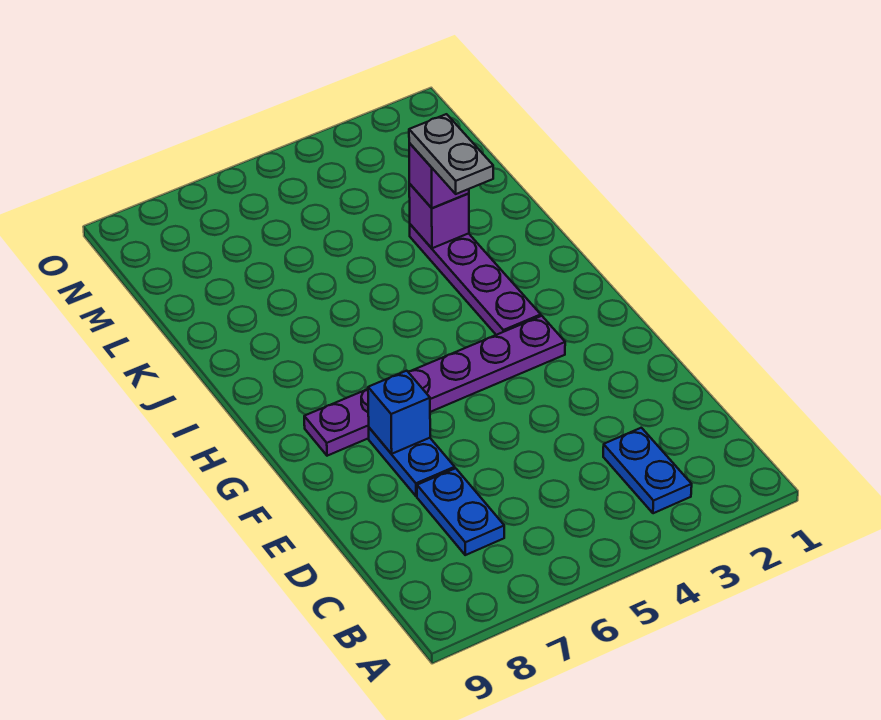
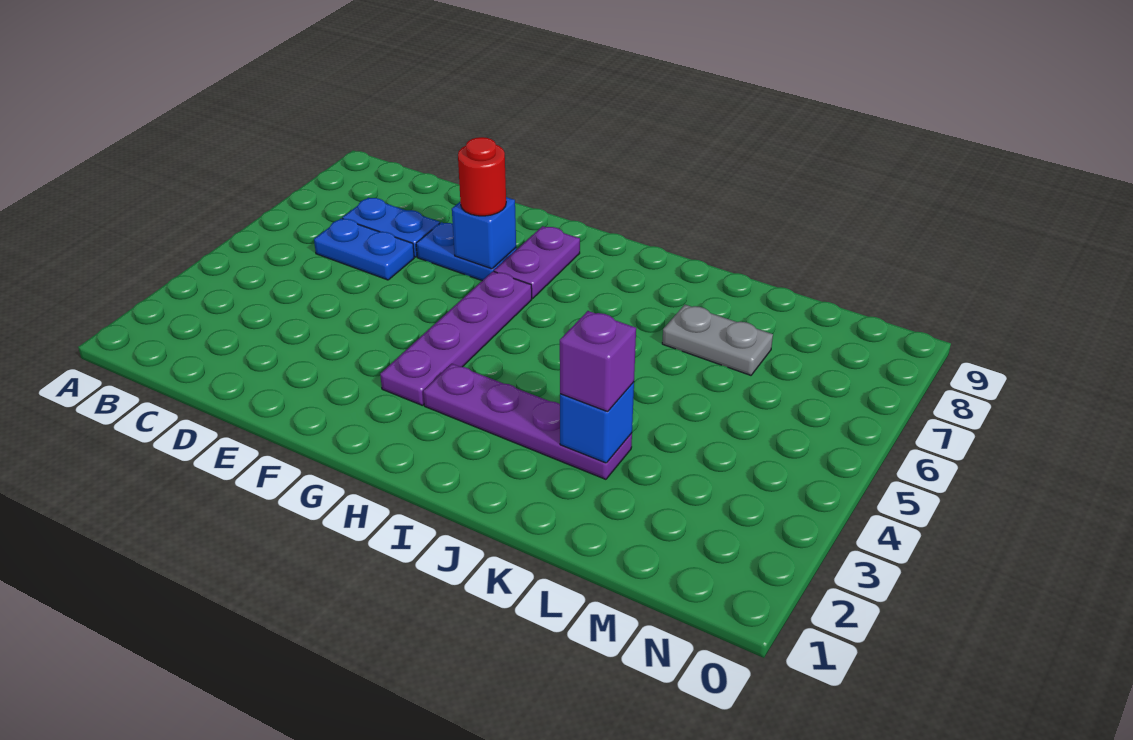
blue 1x2 plate [603,428,692,513] -> blue 1x2 plate moved to [314,219,414,280]
none -> red 1x1 round brick [458,137,506,216]
grey 1x2 plate [409,114,493,194] -> grey 1x2 plate moved to [662,305,773,375]
purple 1x1 brick [409,184,469,248] -> blue 1x1 brick [560,382,634,463]

